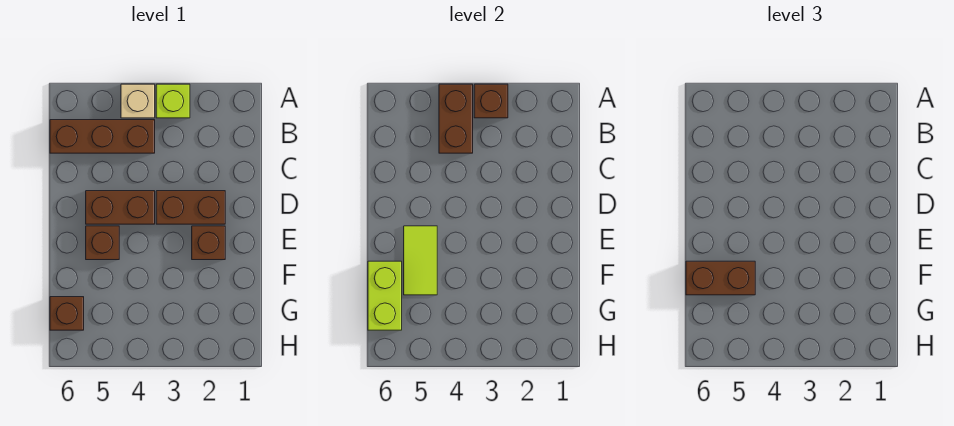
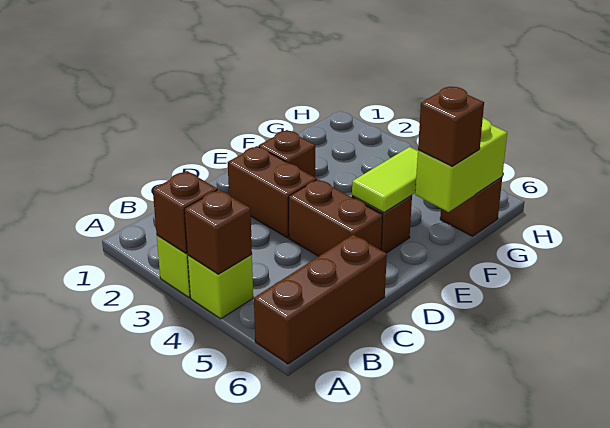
tan 1x1 brick [121,84,155,118] -> lime 1x1 brick [188,255,253,319]
brown 1x2 brick [439,84,473,153] -> brown 1x1 brick [184,190,252,274]
brown 1x3 brick [50,120,155,153] -> brown 1x3 brick turned to [254,235,387,364]
brown 1x2 brick [686,261,755,295] -> brown 1x1 brick [418,87,484,166]

